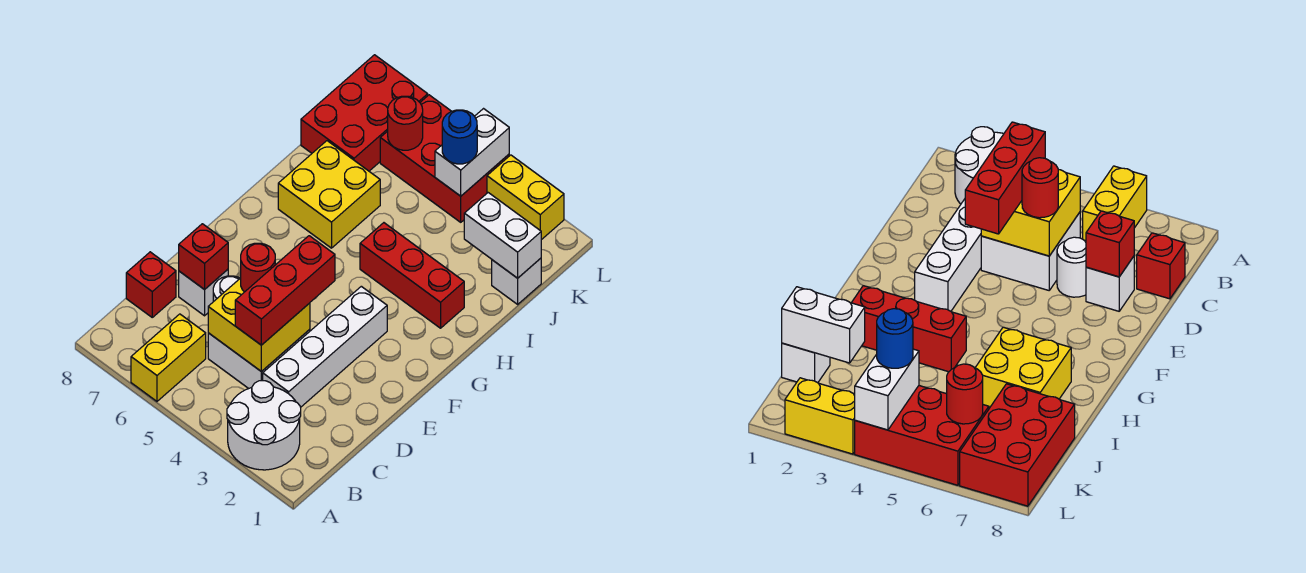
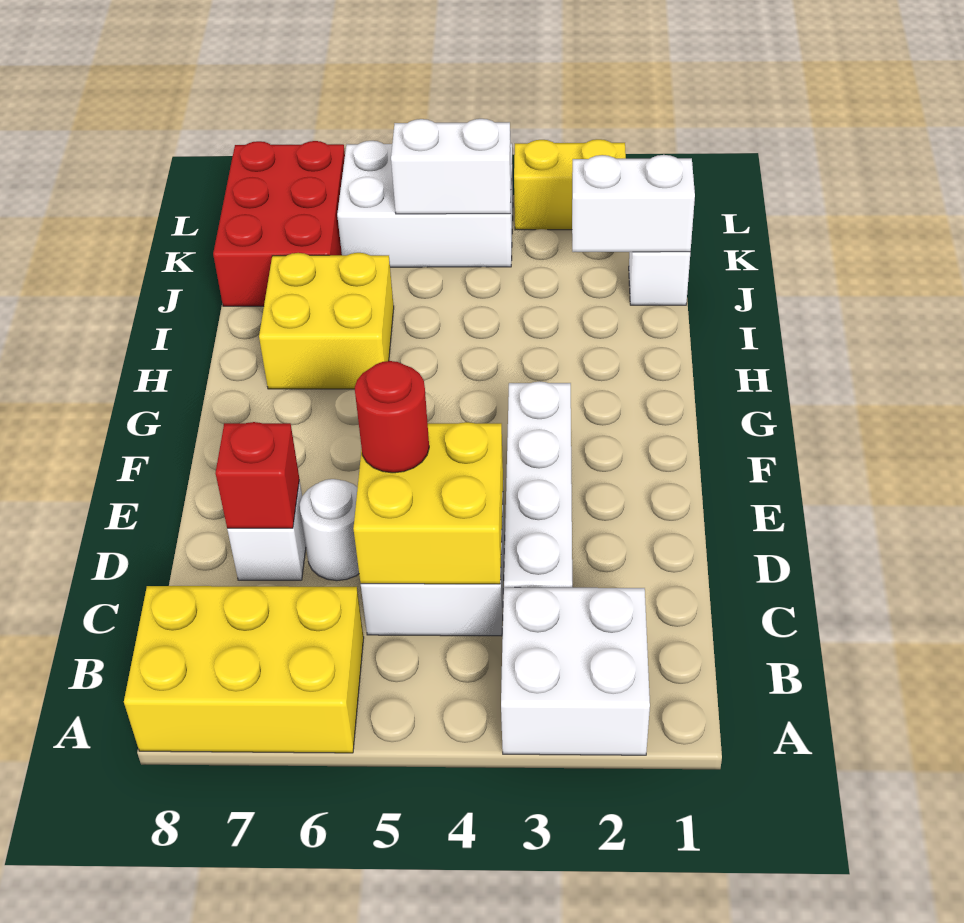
white 2x2 round brick [227,381,301,470] -> white 2x2 brick [501,587,650,755]
yellow 1x2 brick [131,314,206,401] -> yellow 2x3 brick [124,586,364,753]
red 1x3 brick [235,236,335,345] -> none
red 1x1 brick [126,252,176,317] -> none
red 1x3 brick [360,223,464,328] -> none
red 2x3 brick [380,95,509,222] -> white 2x3 brick [337,141,513,267]
white 1x2 brick [435,109,509,196] -> white 1x2 brick turned to [391,119,511,214]
blue 1x1 round brick [442,110,477,164] -> none
red 1x1 round brick [388,96,423,150] -> none

